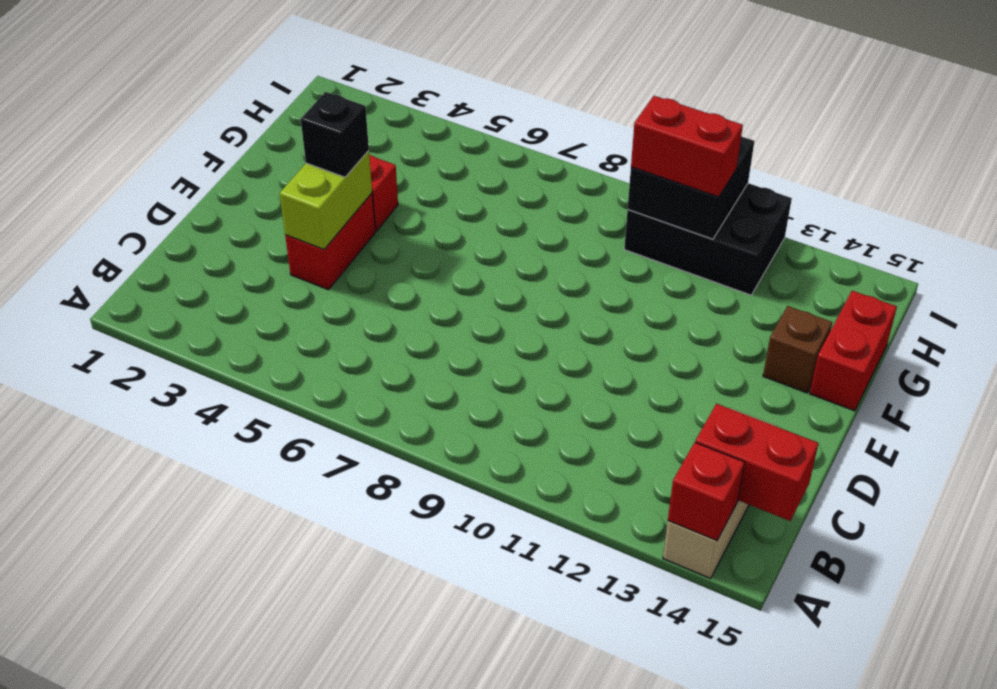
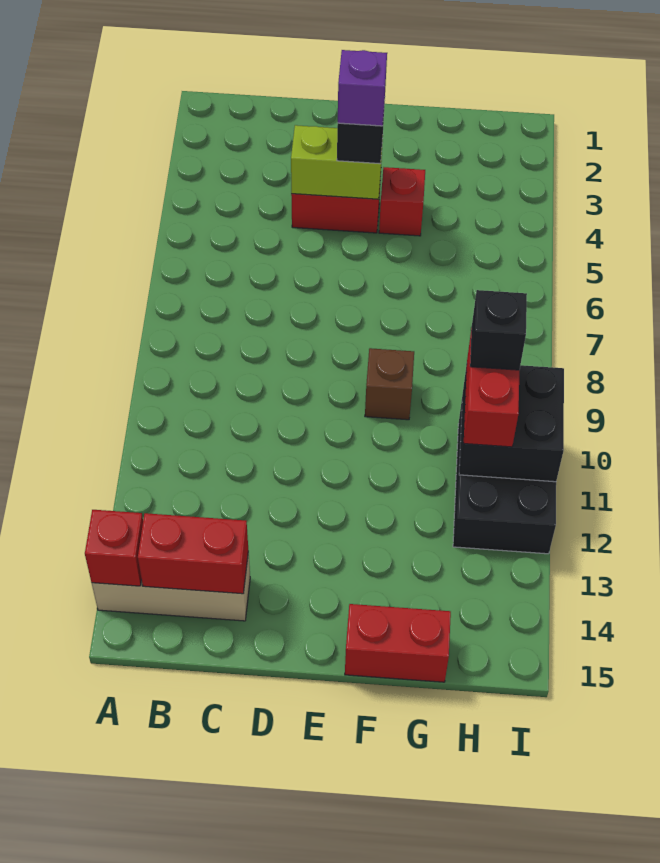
red 1x2 brick [695,404,819,521] -> red 1x2 brick turned to [138,513,248,594]
none -> purple 1x1 brick [338,50,387,126]
brown 1x1 brick [763,306,832,393] -> brown 1x1 brick moved to [365,348,414,420]
none -> black 1x1 brick [470,290,527,370]

